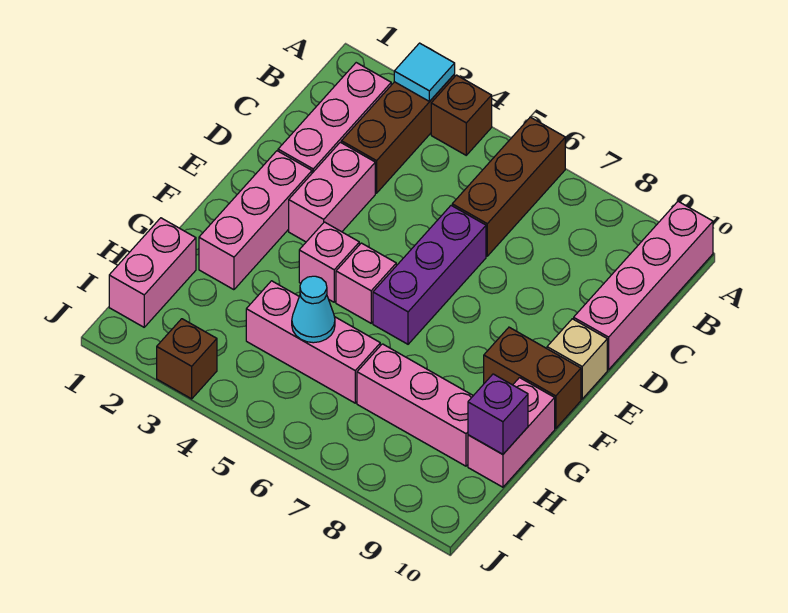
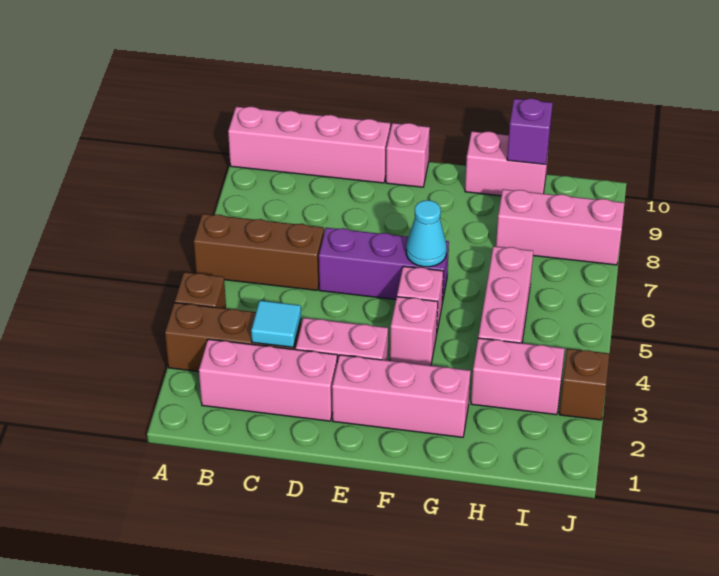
cyan 1x1 tile [394,43,455,101] -> cyan 1x1 tile moved to [251,300,301,347]
tan 1x1 brick [547,319,607,399] -> pink 1x1 brick [386,123,430,187]
brown 1x2 brick [484,327,581,429] -> none
pink 1x2 brick [109,218,196,327] -> pink 1x2 brick moved to [471,338,565,415]
cyan 1x1 cone [292,276,335,343] -> cyan 1x1 cone moved to [406,200,447,267]
pink 1x3 brick [357,344,473,466] -> pink 1x3 brick turned to [496,189,624,265]

